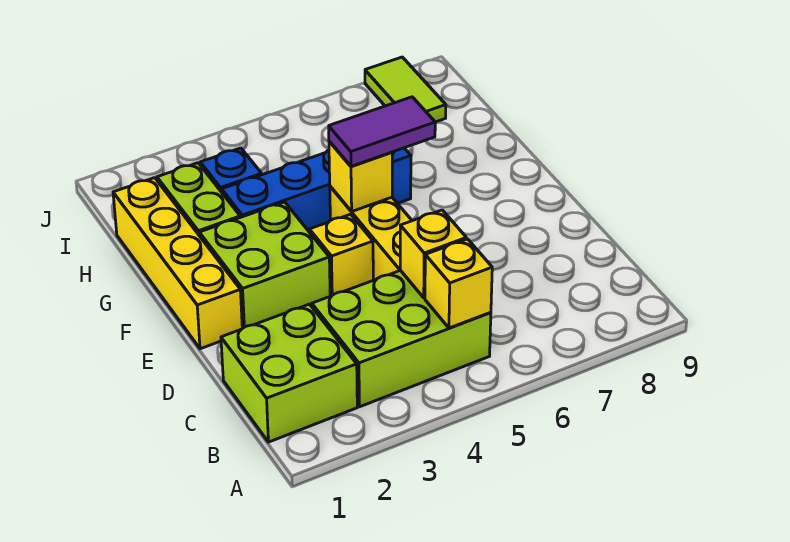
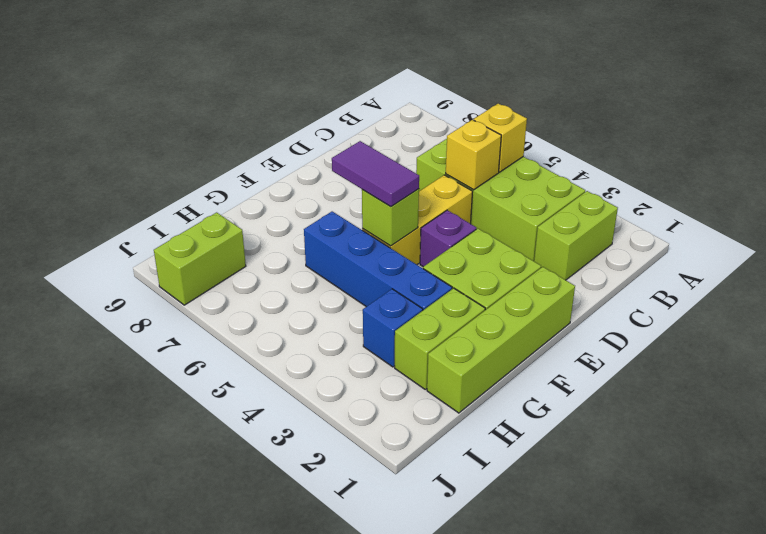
lime 2x2 brick [221,304,357,442] -> lime 1x2 brick [534,191,618,280]
lime 2x3 brick [312,270,491,407] -> lime 2x4 brick [416,139,585,261]
yellow 1x4 brick [113,178,242,349] -> lime 1x4 brick [427,267,575,413]
yellow 1x1 brick [309,214,373,296] -> purple 1x1 brick [420,210,476,267]
yellow 1x1 brick [329,141,392,212] -> lime 1x1 brick [362,189,419,246]
lime 1x2 tile [365,57,446,122] -> lime 1x2 brick [154,212,246,305]

